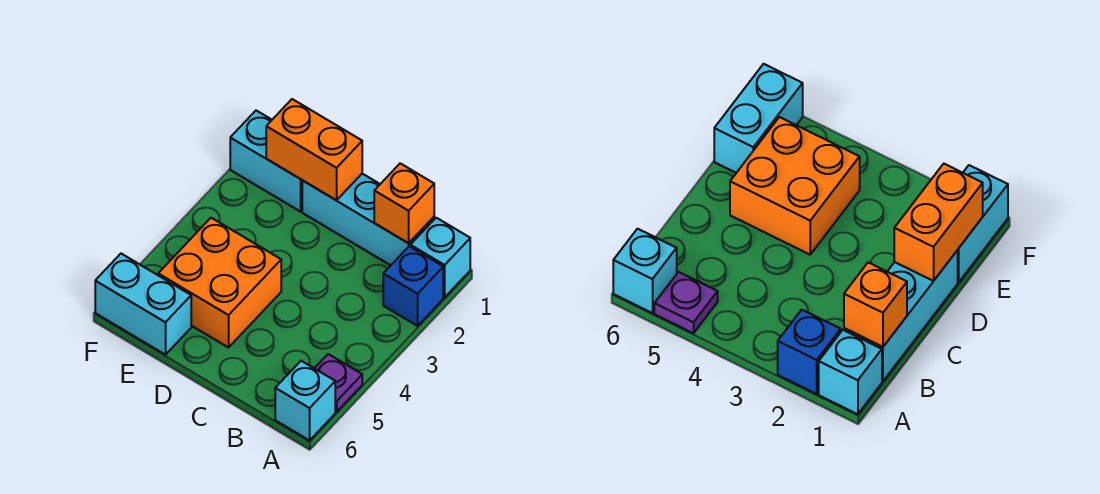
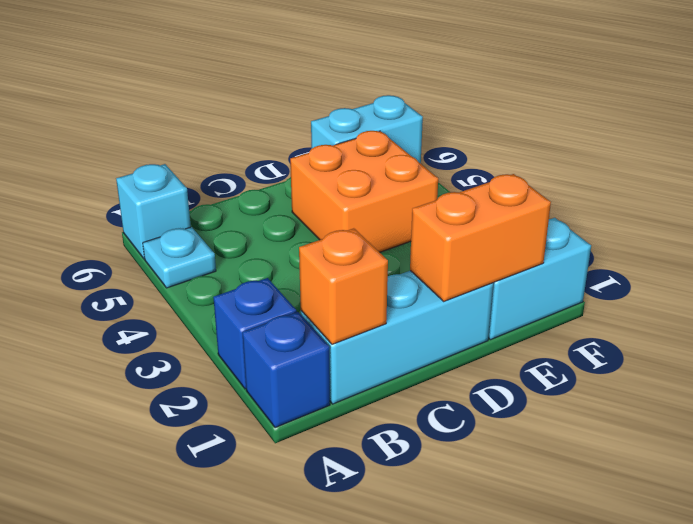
cyan 1x1 brick [410,218,470,297] -> blue 1x1 brick [242,312,330,428]
purple 1x1 plate [315,354,362,412] -> cyan 1x1 plate [143,227,216,288]

